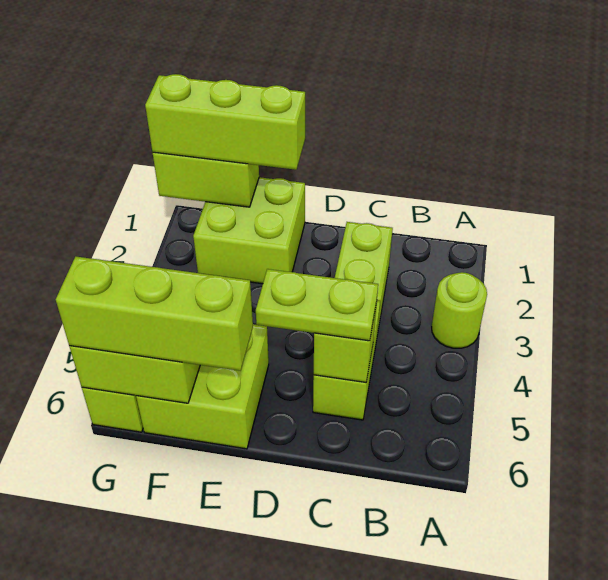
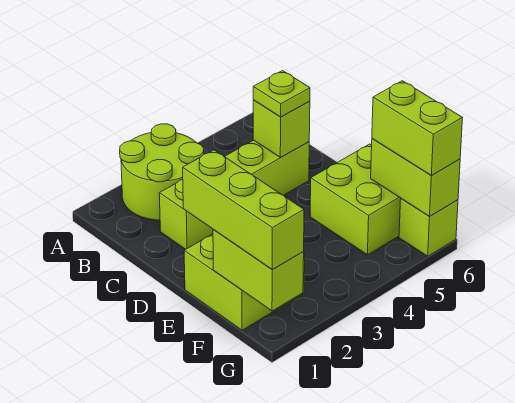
lime 1x1 round brick [432,272,487,348] -> lime 2x2 round brick [120,124,204,220]
lime 1x2 plate [256,269,378,341] -> lime 1x1 plate [253,71,310,117]
lime 1x3 brick [56,256,253,371] -> lime 1x2 brick [372,81,462,175]

